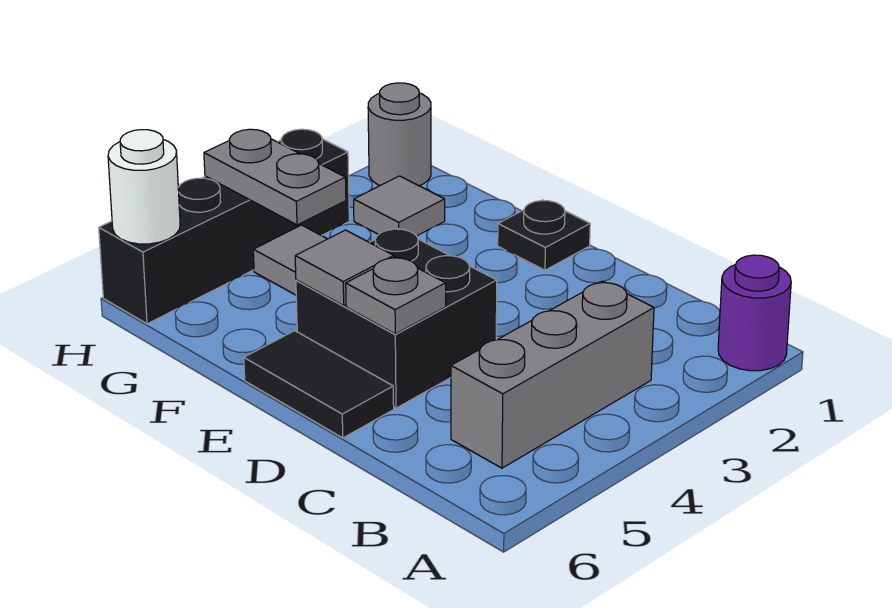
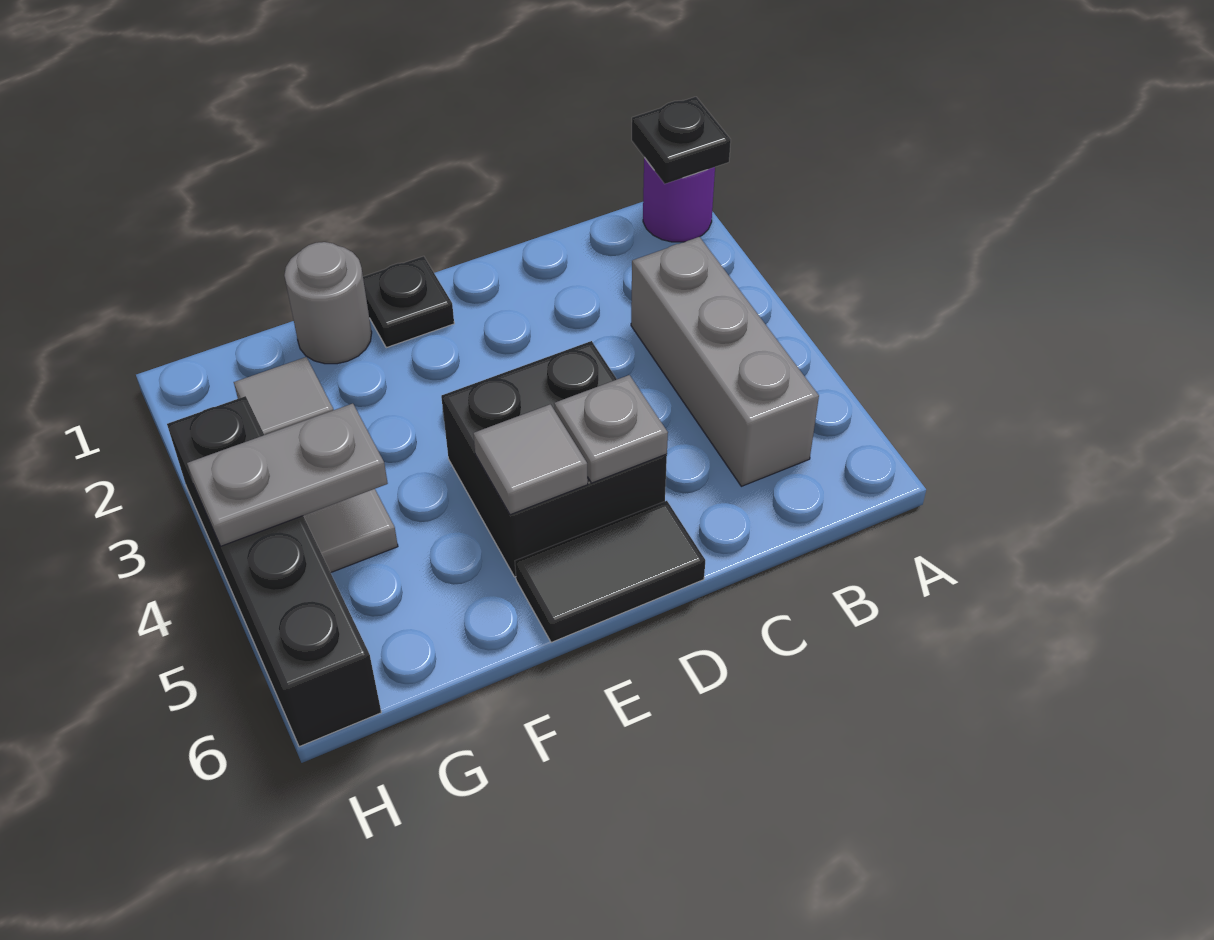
none -> black 1x1 plate [632,97,731,184]
grey 1x1 round brick [368,83,431,186] -> grey 1x1 round brick moved to [284,242,372,364]
white 1x1 round brick [108,130,180,244] -> none

